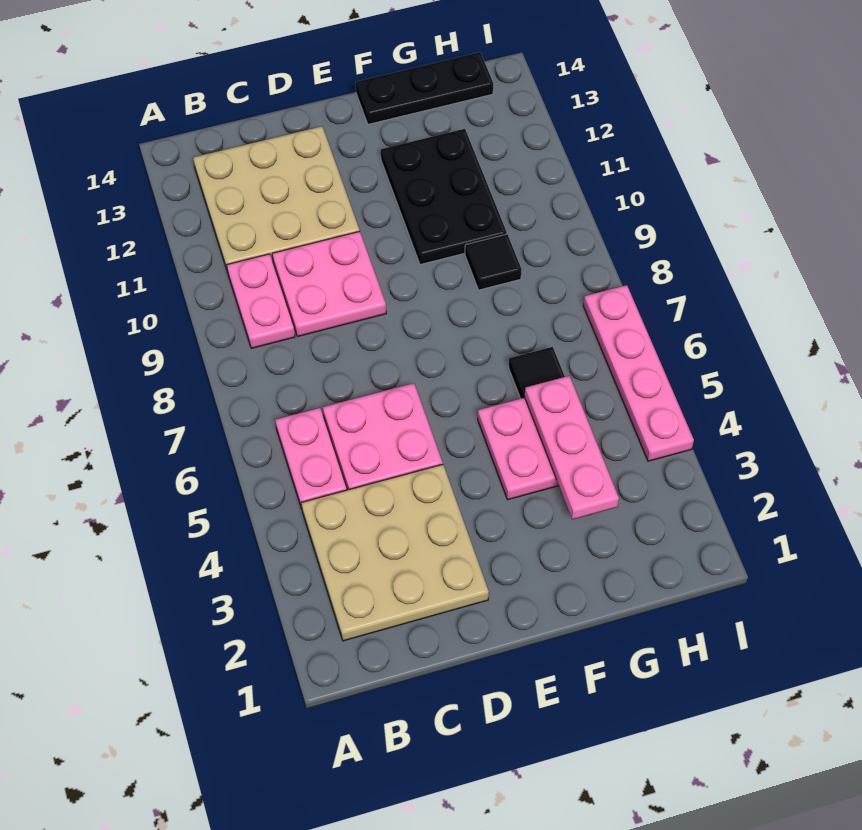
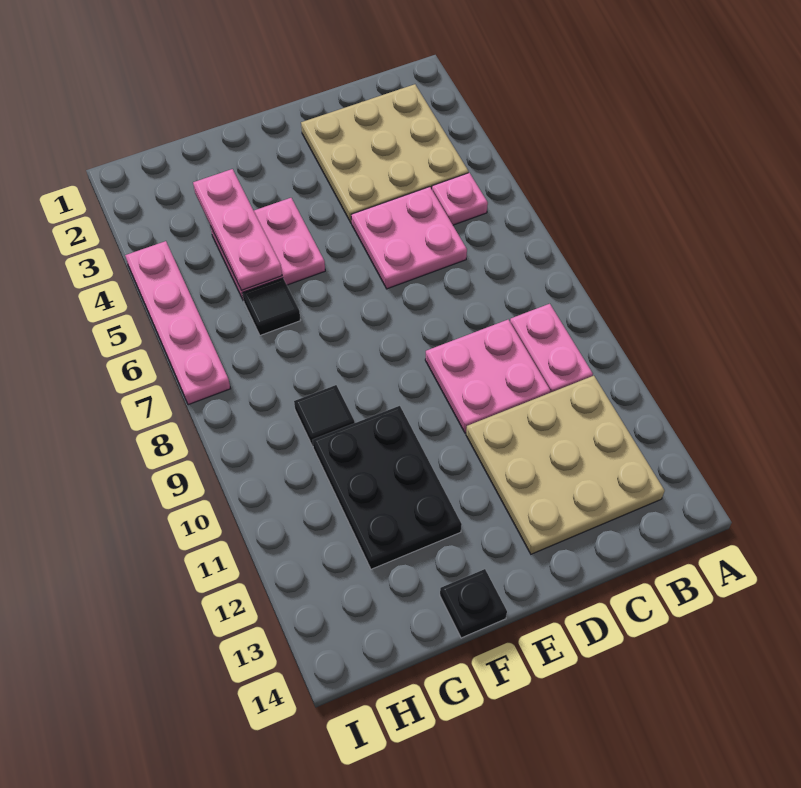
pink 1x2 plate [275,408,347,509] -> pink 1x1 plate [432,173,488,225]
black 1x3 plate [356,52,493,124] -> black 1x1 plate [440,569,507,638]

